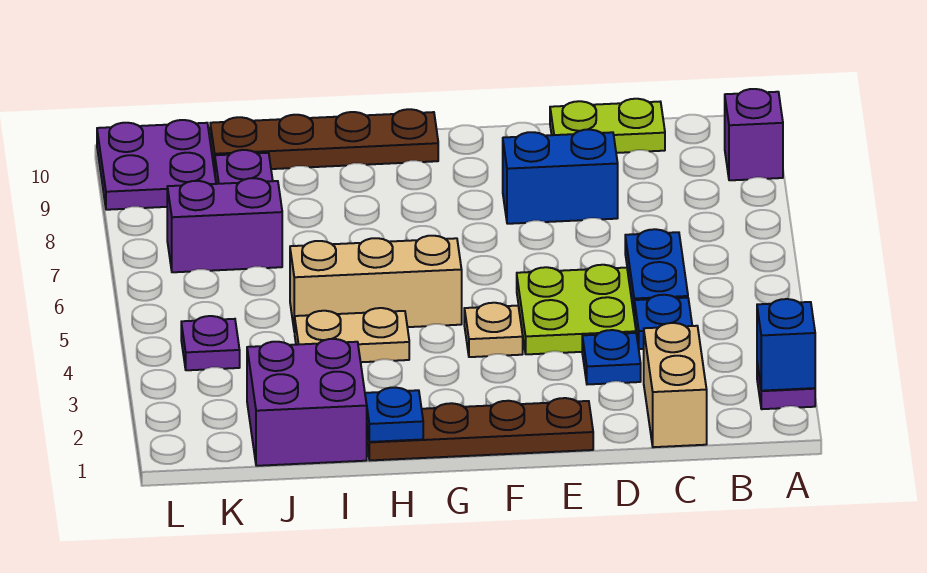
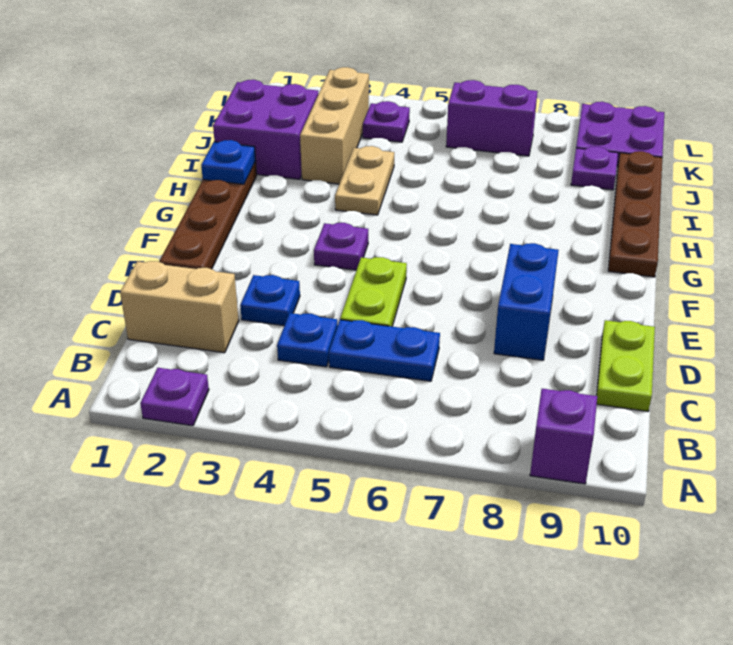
blue 1x1 brick [757,299,815,391] -> none
lime 2x2 plate [517,265,636,354] -> lime 1x2 plate [340,257,407,326]
tan 1x1 plate [464,303,523,357] -> purple 1x1 plate [314,223,368,270]
tan 1x3 brick [290,236,462,332] -> tan 1x3 brick moved to [300,67,369,184]
purple 1x2 brick [167,178,282,272] -> purple 1x2 brick turned to [446,80,538,156]

